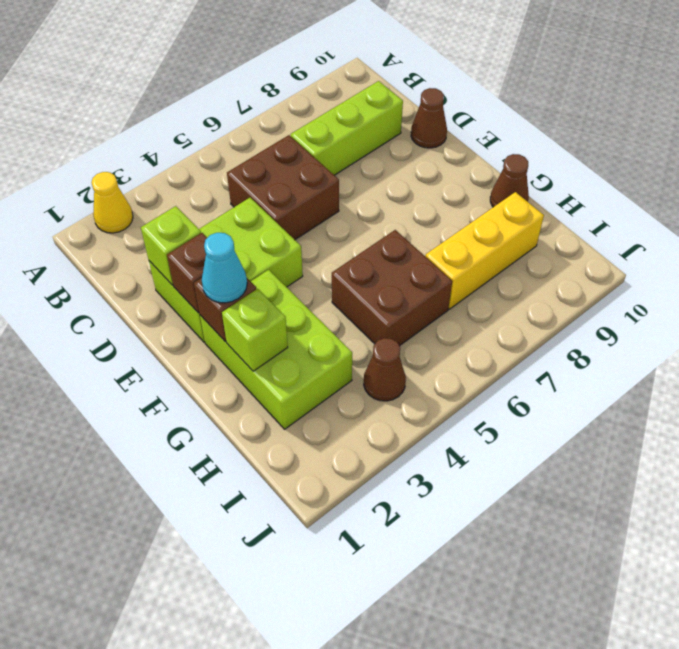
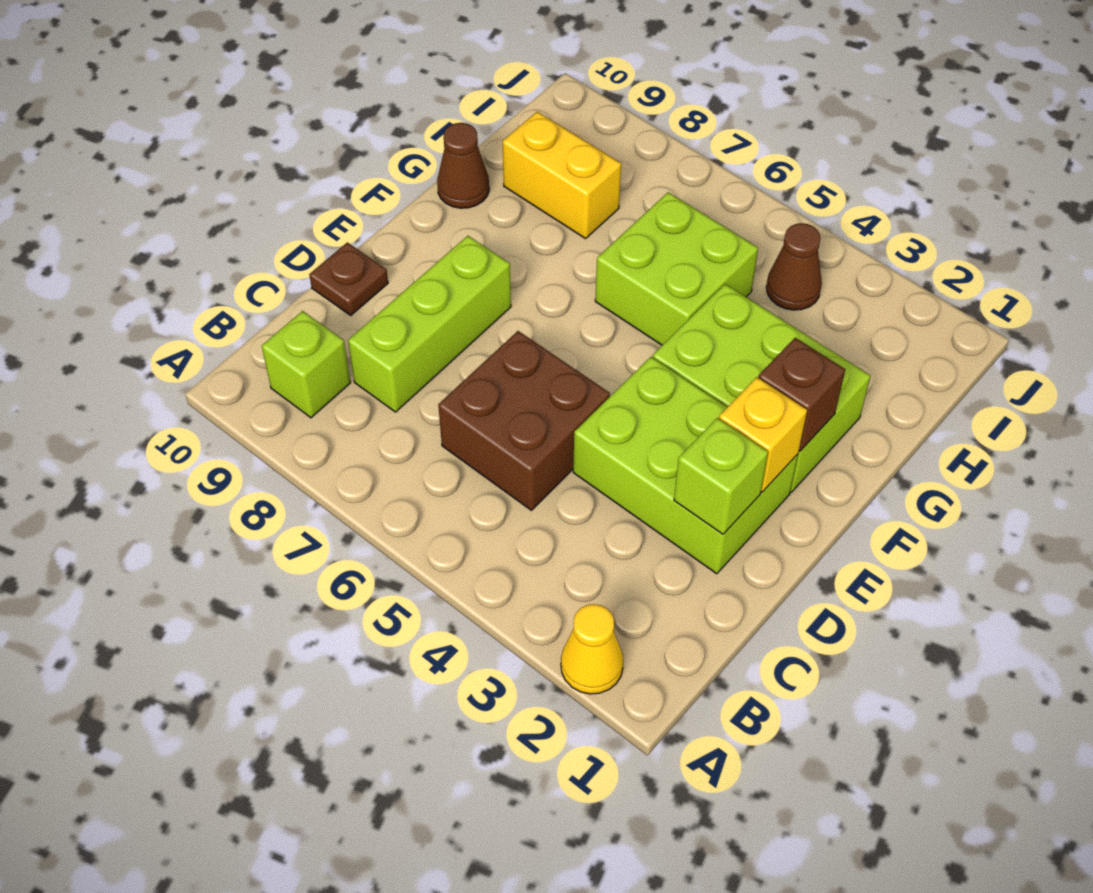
lime 1x3 brick [291,81,403,175] -> lime 1x3 brick turned to [348,236,511,412]
brown 1x1 cone [411,88,447,148] -> brown 1x1 plate [309,242,388,315]
brown 1x1 brick [167,233,207,313] -> yellow 1x1 brick [719,377,807,492]
lime 2x3 brick [200,270,352,429] -> lime 2x3 brick turned to [653,284,870,492]
cyan 1x1 cone [202,233,247,303] -> none
lime 1x1 brick [222,289,288,371] -> lime 1x1 brick moved to [262,311,350,418]
brown 2x2 brick [332,230,452,346] -> lime 2x2 brick [595,192,758,345]
yellow 1x3 brick [425,192,544,309] -> yellow 1x2 brick [503,112,621,239]

